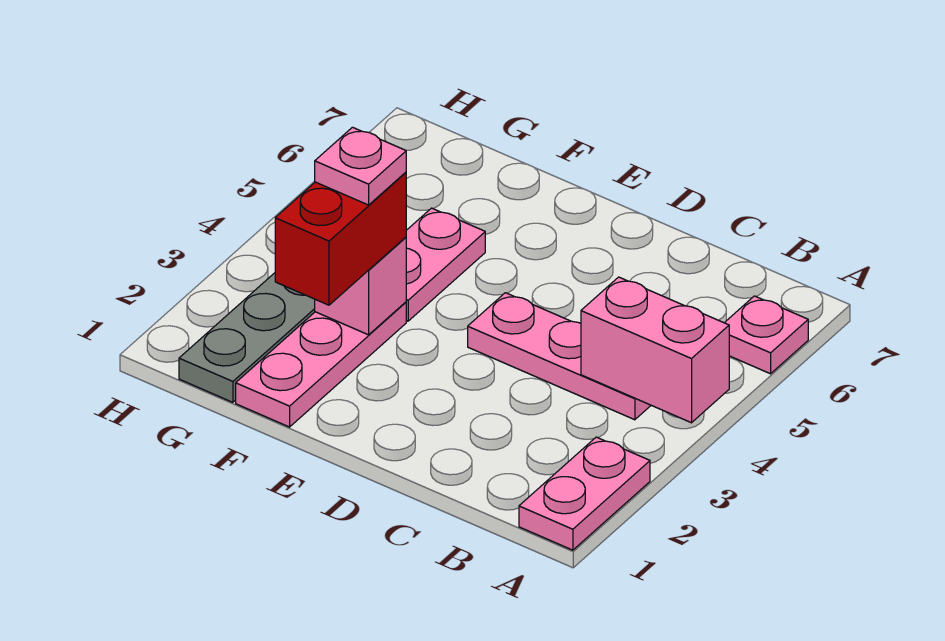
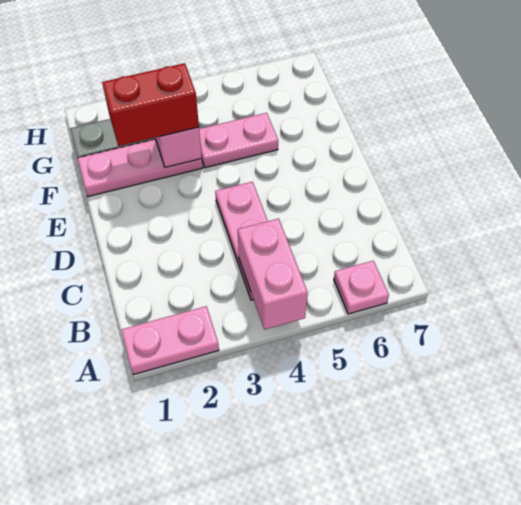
pink 1x1 plate [315,127,406,205] -> none

